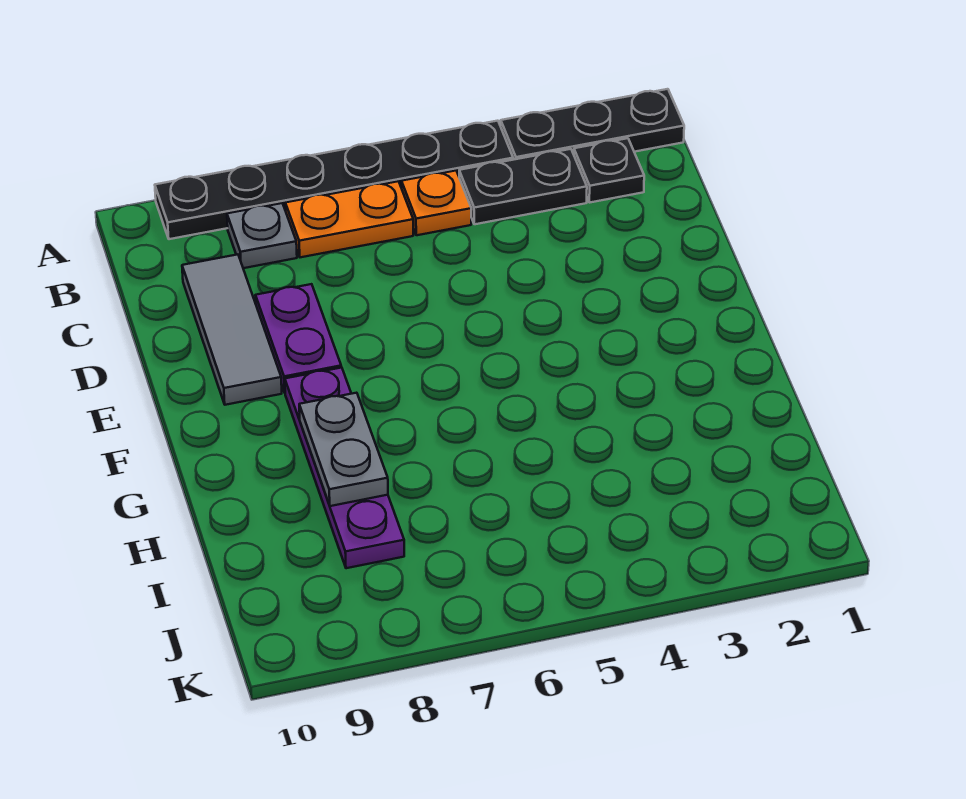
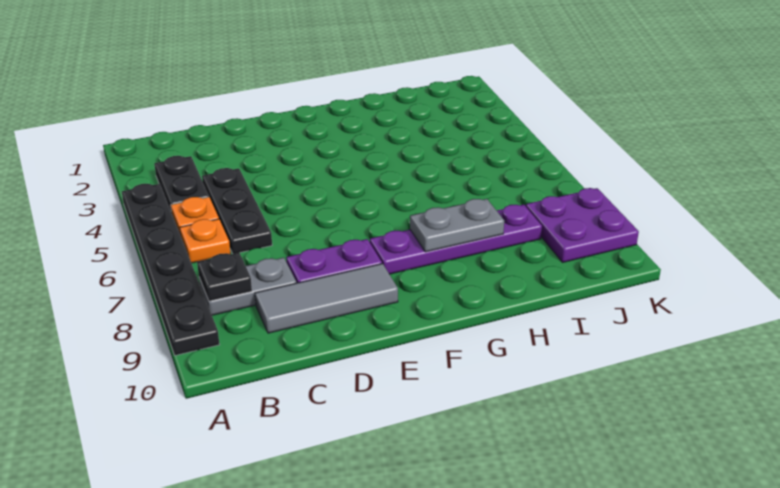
black 1x3 plate [501,89,684,160] -> black 1x3 plate moved to [202,168,272,254]
black 1x1 plate [574,138,644,203] -> black 1x1 plate moved to [197,253,252,301]
orange 1x2 plate [285,181,413,257] -> orange 1x1 plate [179,219,231,263]
grey 1x1 plate [227,203,297,268] -> grey 1x2 plate [199,258,296,315]
none -> purple 2x2 plate [526,188,639,262]

